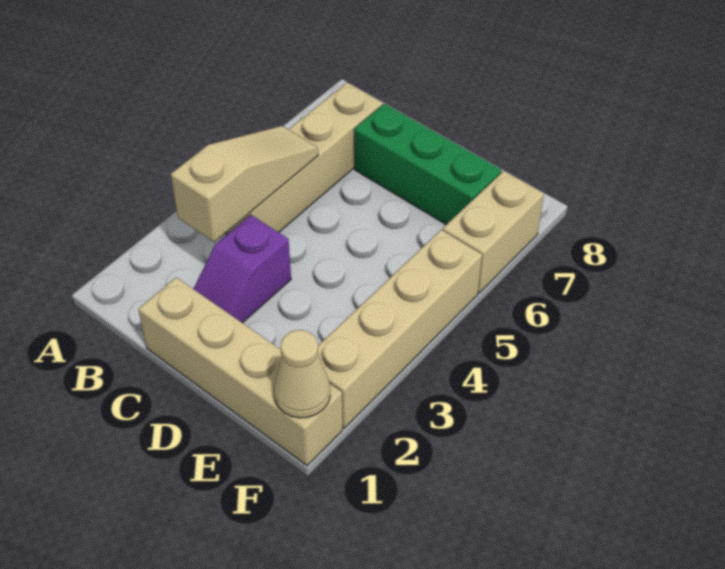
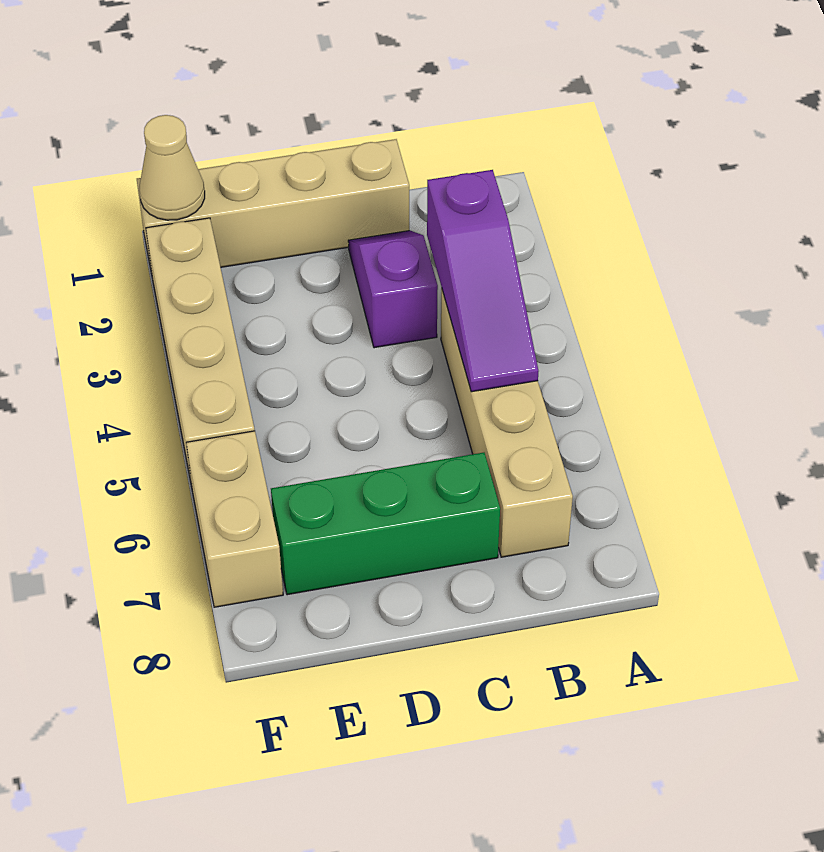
tan 1x3 slope [171,126,318,242] -> purple 1x3 slope [427,170,539,392]

